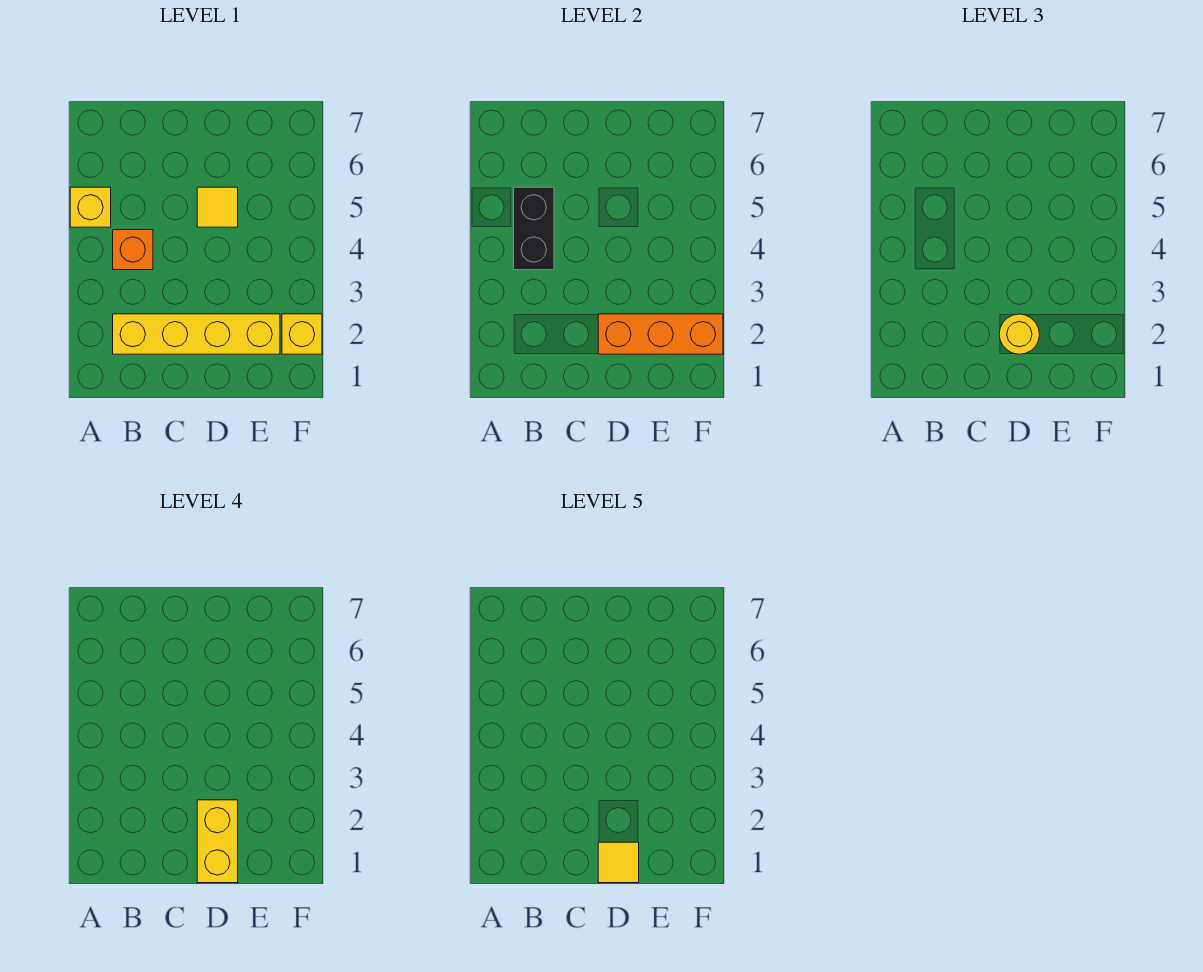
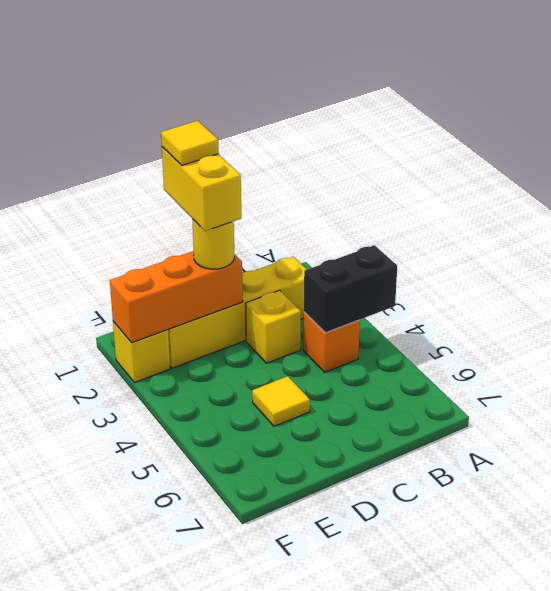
yellow 1x1 brick [70,187,111,227] -> yellow 1x1 brick moved to [246,290,301,363]
black 1x2 brick [514,187,554,270] -> black 1x2 brick turned to [304,245,397,333]

